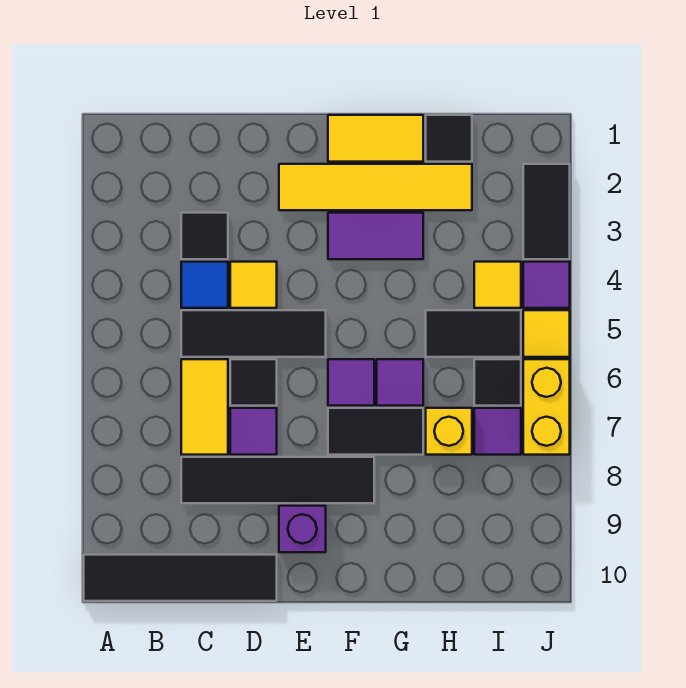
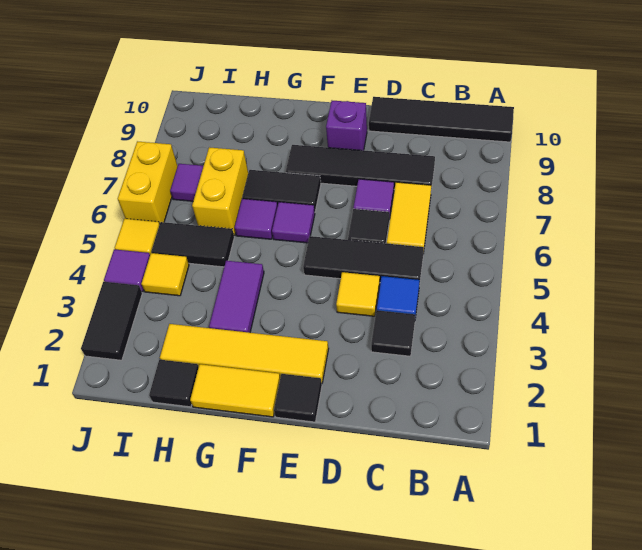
purple 1x2 tile [328,213,423,259] -> purple 1x2 tile turned to [209,261,264,333]
yellow 1x1 brick [426,408,472,455] -> yellow 1x2 brick [192,147,248,236]
black 1x1 tile [474,359,521,406] -> black 1x1 tile moved to [274,374,322,422]

